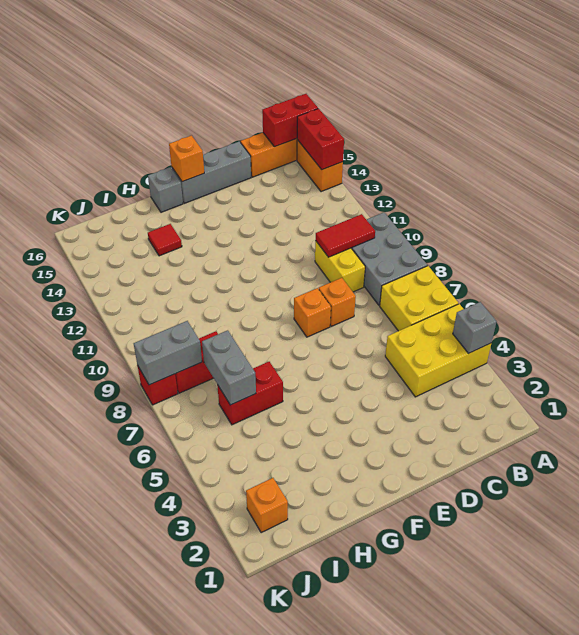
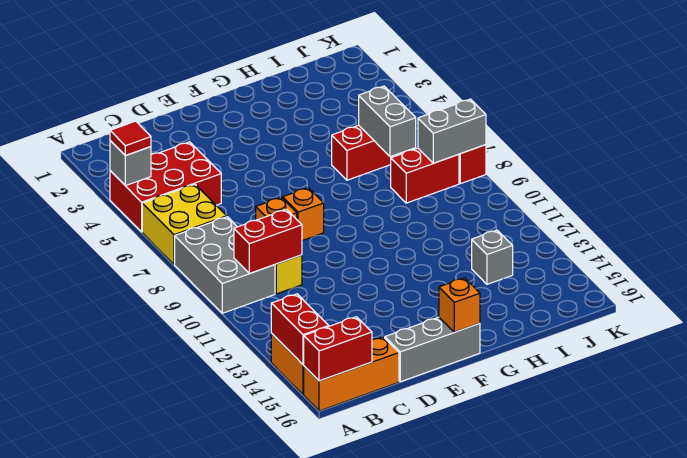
yellow 2x3 brick [385,304,491,397] -> red 2x3 brick [110,142,221,232]
red 1x2 tile [316,214,375,257] -> red 1x2 brick [234,209,302,273]
grey 1x1 brick [148,167,183,212] -> grey 1x1 brick moved to [472,230,513,284]
red 1x1 tile [148,224,182,256] -> red 1x1 tile moved to [110,121,151,156]
orange 1x1 brick [246,478,288,533] -> none

